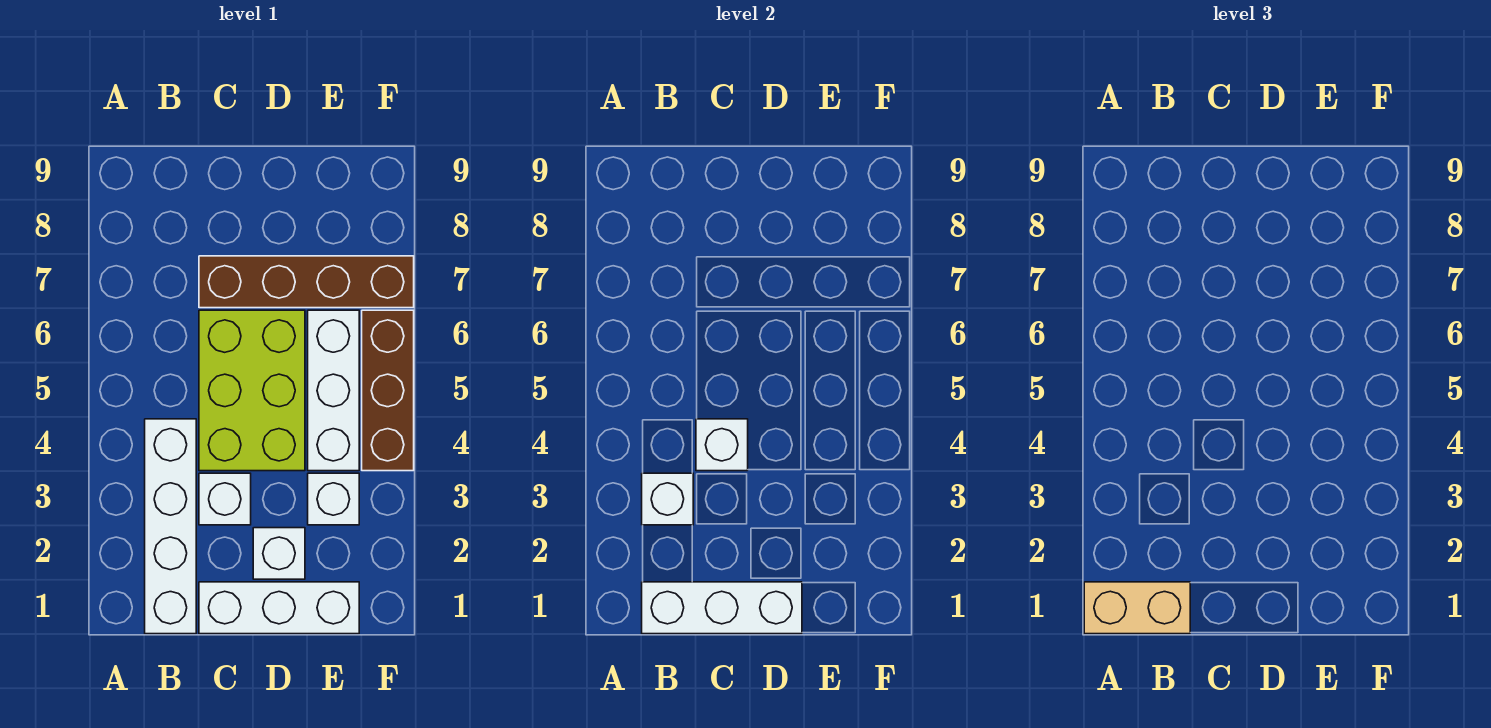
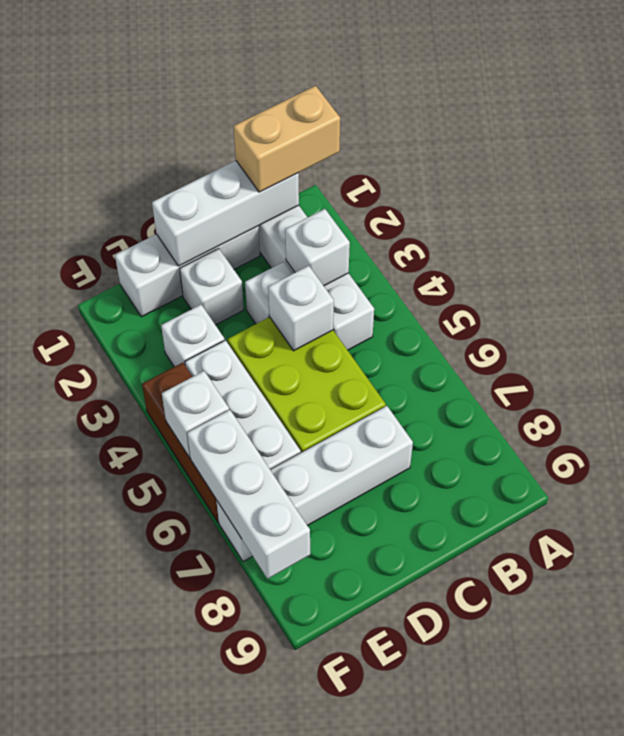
brown 1x4 brick [199,256,414,308] -> white 1x4 brick [216,406,413,562]
none -> white 1x1 brick [162,371,229,458]
none -> white 1x3 brick [187,410,310,579]

